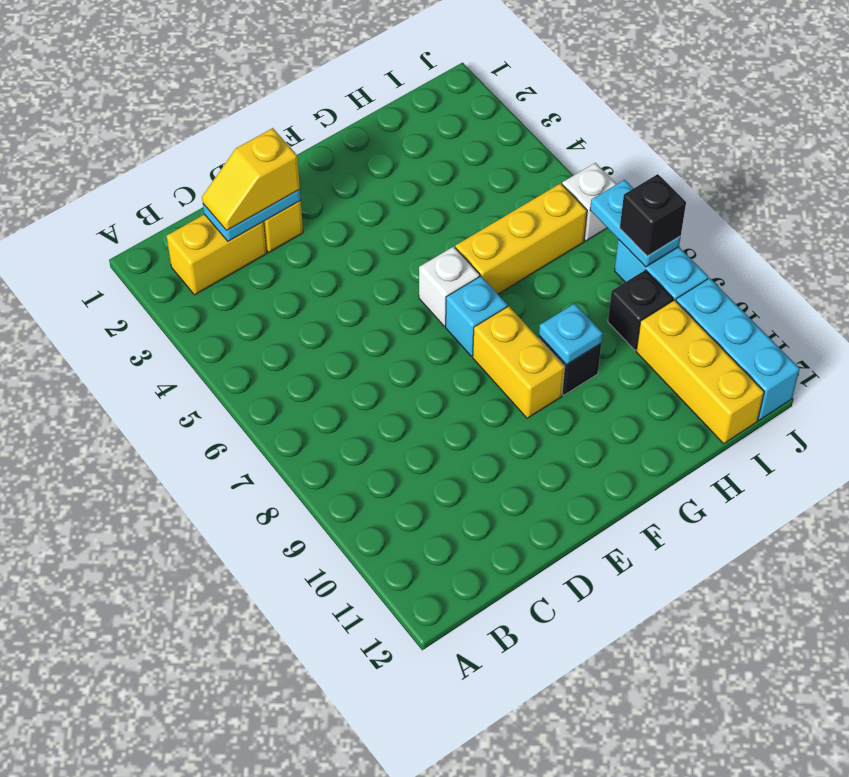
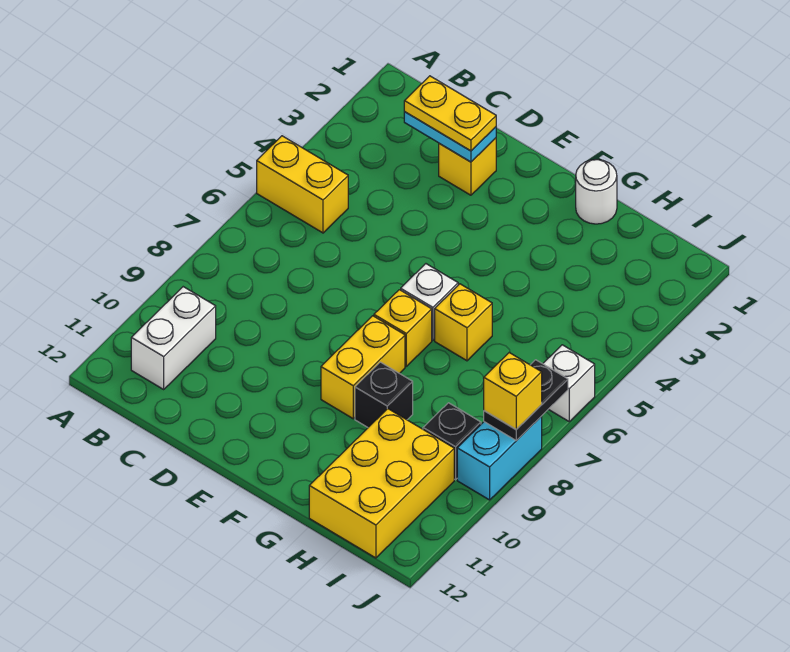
yellow 1x2 brick [167,214,267,295] -> yellow 1x2 brick moved to [257,136,348,233]
none -> white 1x2 brick [131,287,216,389]
yellow 1x2 slope [202,128,300,231] -> yellow 1x2 plate [404,76,496,151]
cyan 1x1 brick [446,276,507,356] -> yellow 1x1 brick [374,290,432,366]
none -> white 1x1 round brick [576,160,617,224]
yellow 1x3 brick [455,183,587,294] -> yellow 1x1 brick [435,284,492,361]
cyan 1x1 plate [539,303,603,365] -> none
yellow 1x3 brick [636,300,764,444] -> yellow 2x3 brick [309,409,454,558]
cyan 1x2 plate [590,180,681,267] -> black 1x2 plate [484,360,568,441]
black 1x1 brick [620,174,686,256] -> yellow 1x1 brick [484,353,542,429]
cyan 1x3 brick [676,278,800,420] -> none

